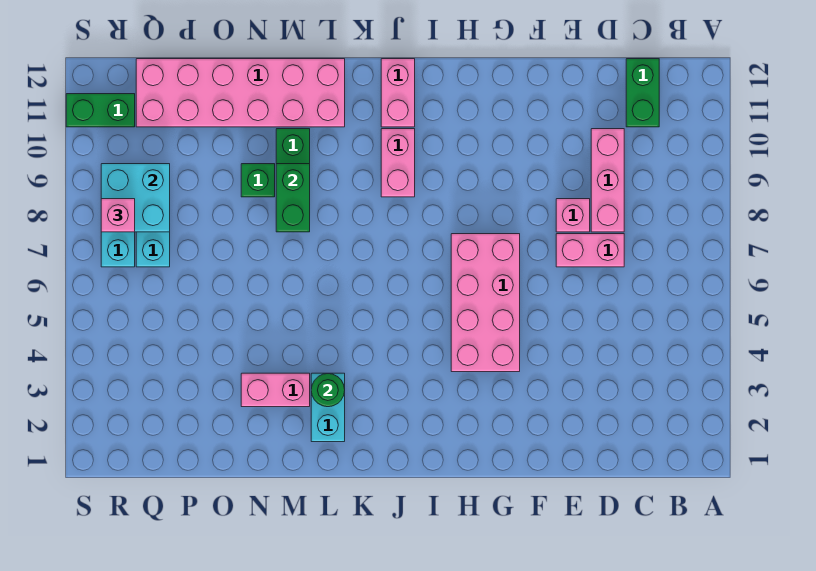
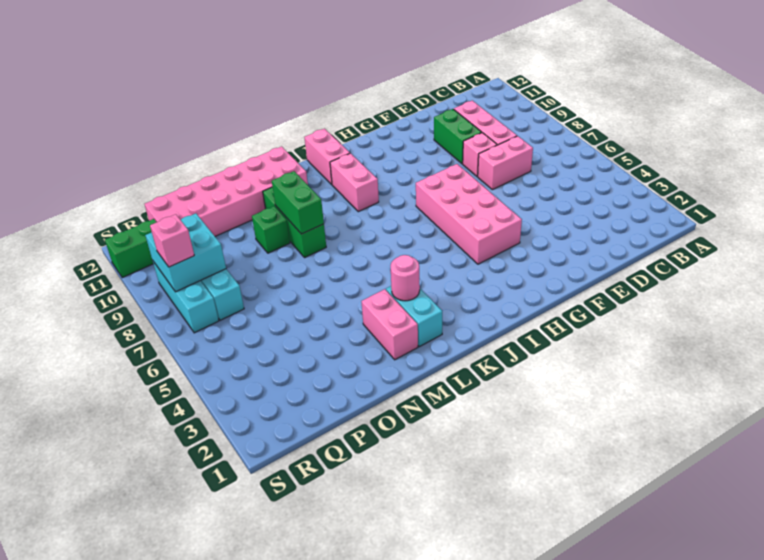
green 1x2 brick [626,59,659,127] -> green 1x2 brick moved to [434,109,482,164]
green 1x1 round brick [311,374,345,407] -> pink 1x1 round brick [391,255,420,301]
pink 1x2 brick [241,373,310,407] -> pink 1x2 brick turned to [362,289,418,360]

